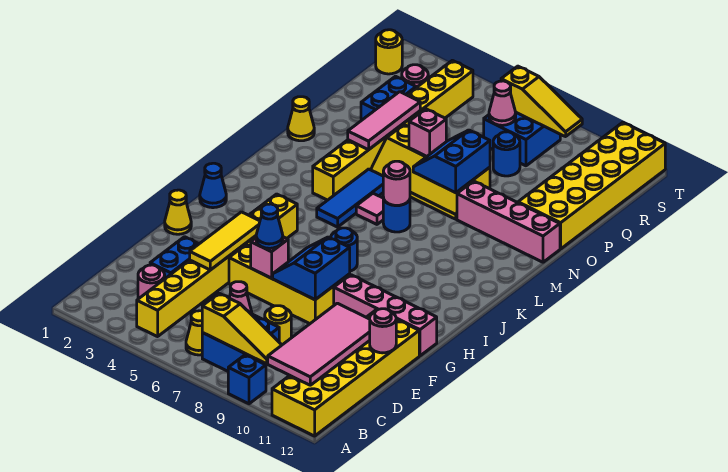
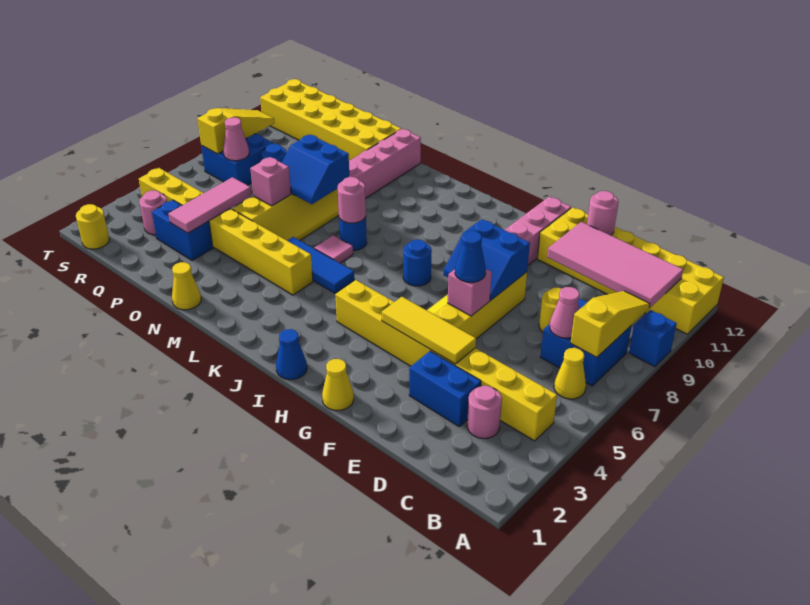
pink 1x3 tile [348,92,420,150] -> pink 1x3 tile turned to [169,177,251,233]

